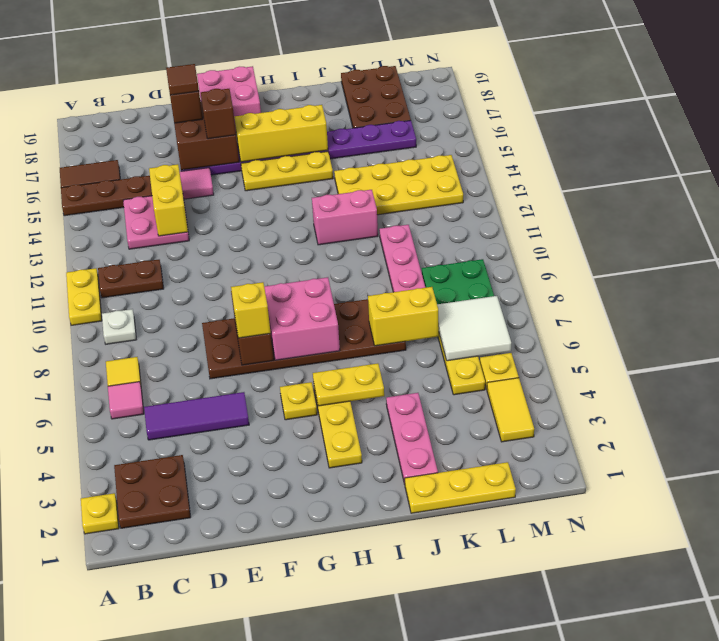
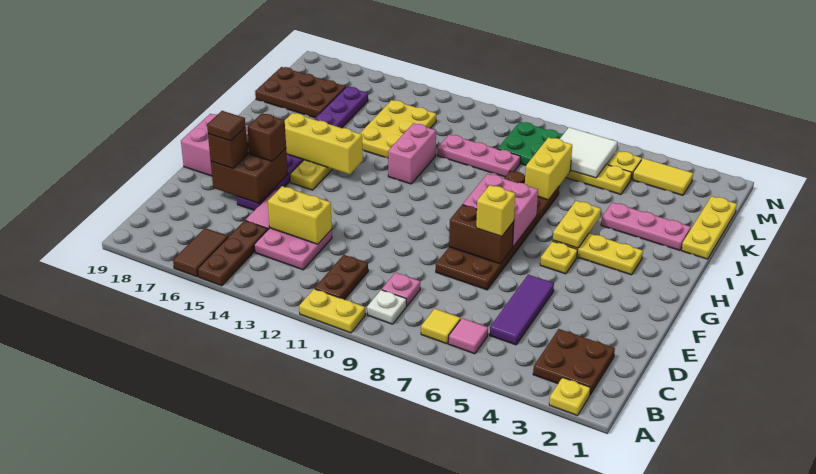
none -> pink 1x1 plate [382,273,420,306]
yellow 1x3 brick [234,105,328,162] -> yellow 1x3 brick turned to [285,113,363,174]
yellow 2x4 plate [334,155,463,215] -> yellow 2x3 plate [360,100,436,158]

